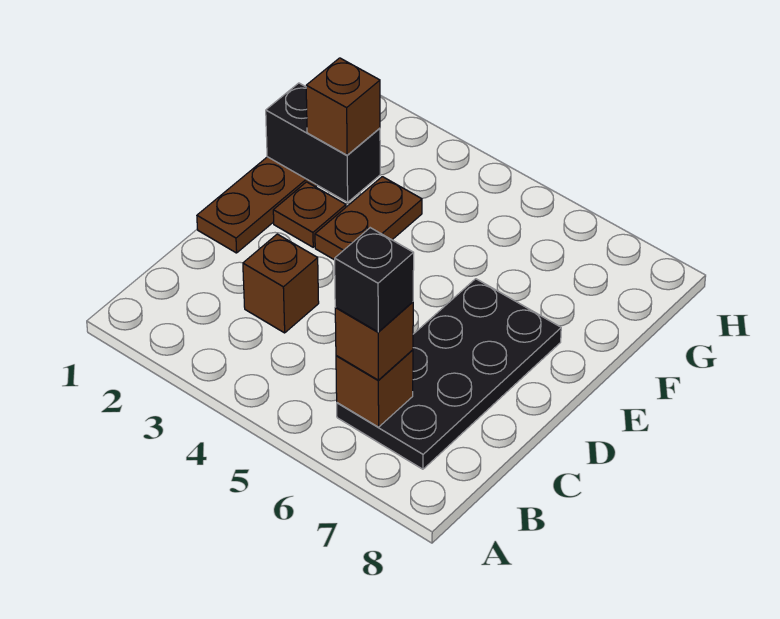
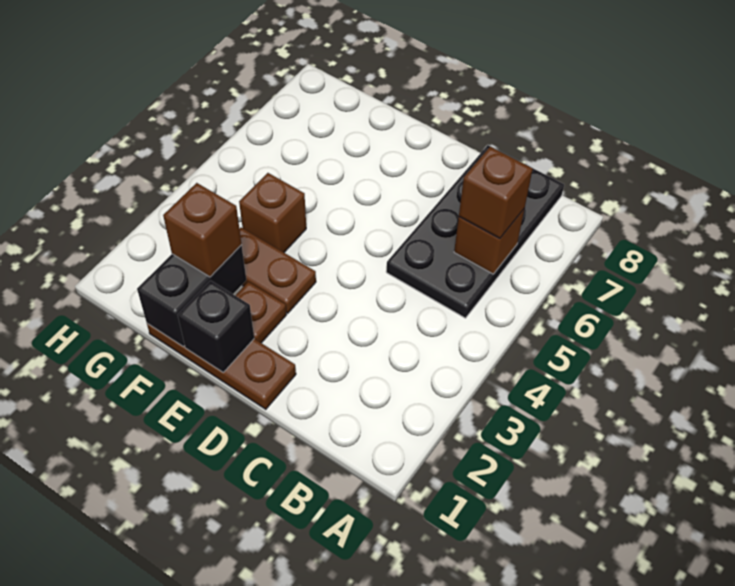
black 2x4 plate [337,279,561,469] -> black 2x4 plate turned to [386,145,564,318]
black 1x1 brick [335,228,414,332] -> black 1x1 brick moved to [178,281,254,372]
brown 1x1 brick [243,234,319,333] -> brown 1x1 brick moved to [239,173,306,252]

